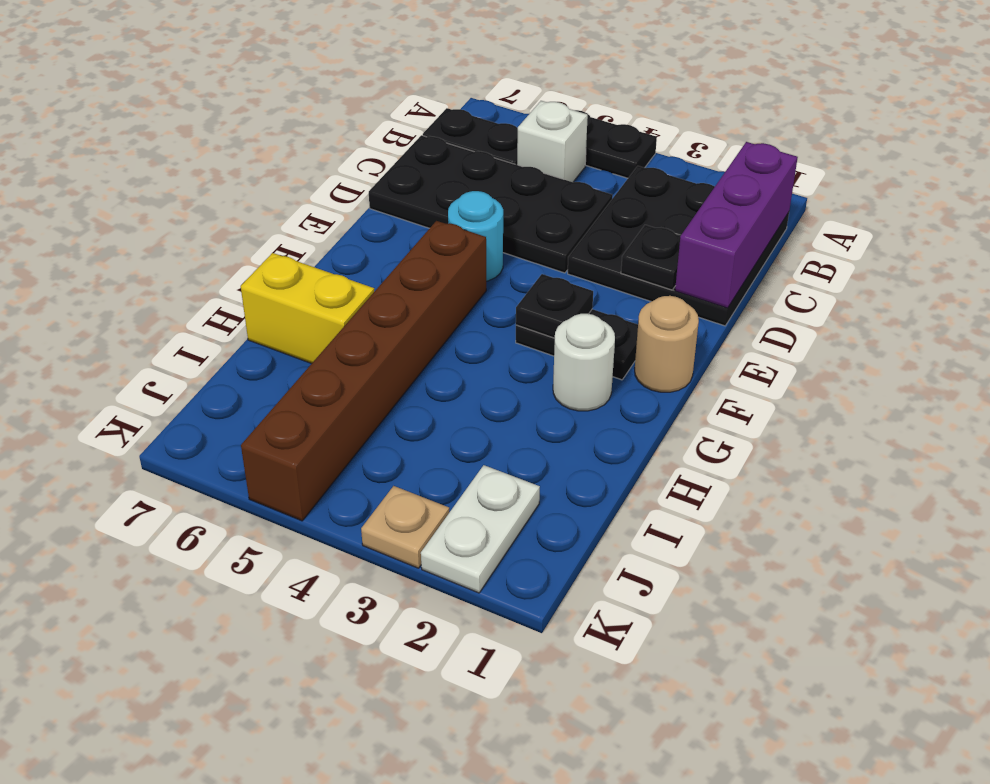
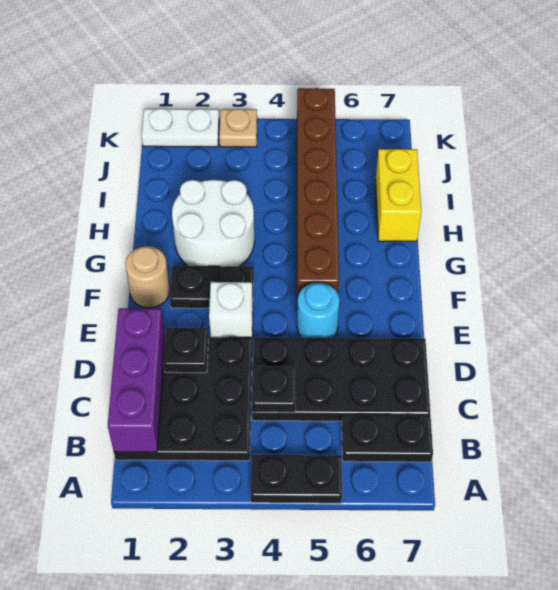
white 1x1 brick [517,101,588,182] -> white 1x1 brick moved to [209,282,253,337]
black 1x1 plate [516,274,593,338] -> black 1x1 plate moved to [252,366,295,412]
white 1x1 round brick [553,314,615,411] -> white 2x2 round brick [172,180,254,266]
yellow 1x2 brick [241,253,374,364] -> yellow 1x2 brick turned to [376,149,421,241]
white 1x2 plate [421,465,540,593] -> white 1x2 plate turned to [142,108,219,147]

